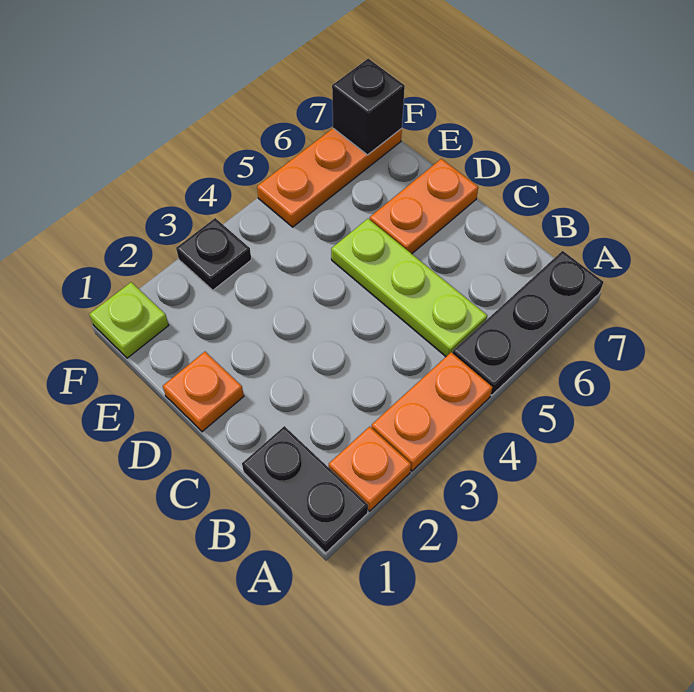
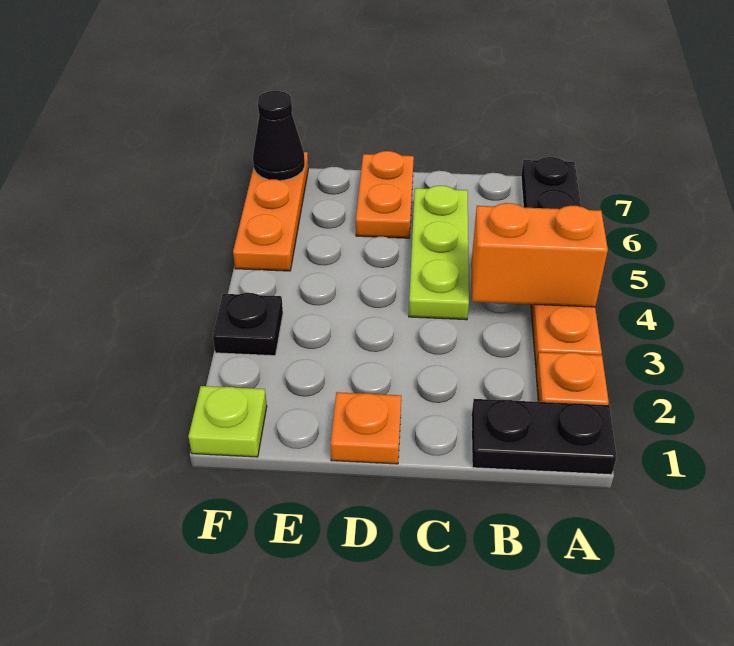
none -> orange 1x2 brick [471,203,608,307]
lime 1x3 plate [331,219,487,356] -> lime 1x3 plate turned to [409,186,469,320]
black 1x1 brick [332,59,405,155] -> black 1x1 cone [253,91,305,181]

